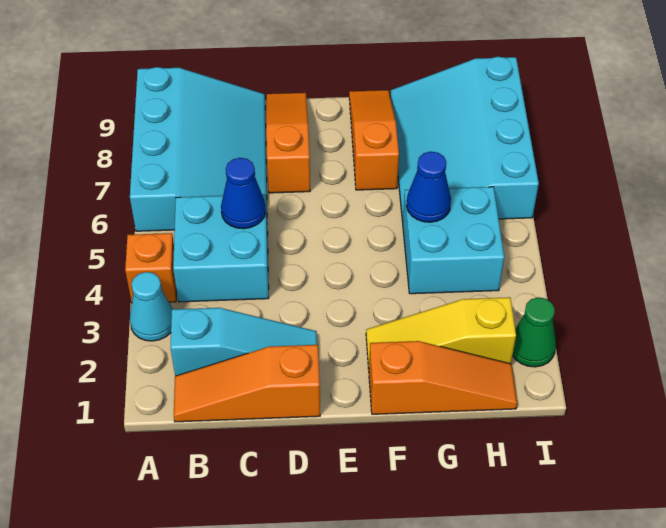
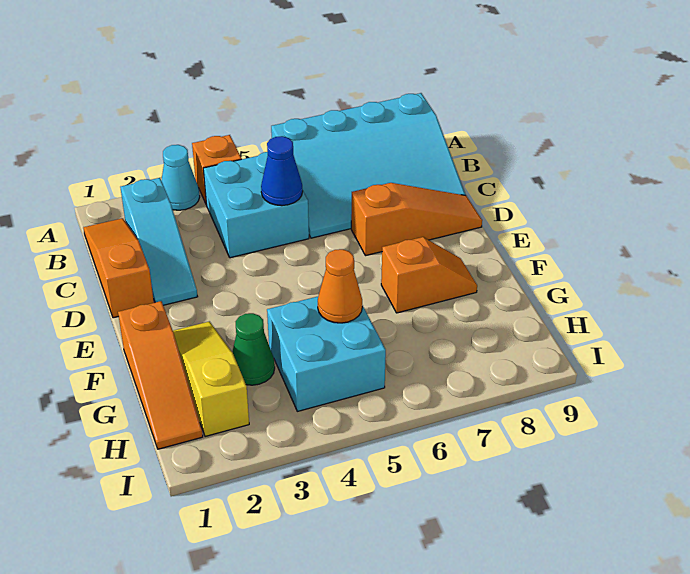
orange 1x3 slope [349,90,399,190] -> orange 1x2 slope [381,237,477,313]
blue 1x1 cone [406,152,451,222] -> orange 1x1 cone [318,249,362,323]
cyan 3x4 slope [390,57,539,221] -> none
green 1x1 cone [513,297,556,367] -> green 1x1 cone moved to [232,313,275,385]

